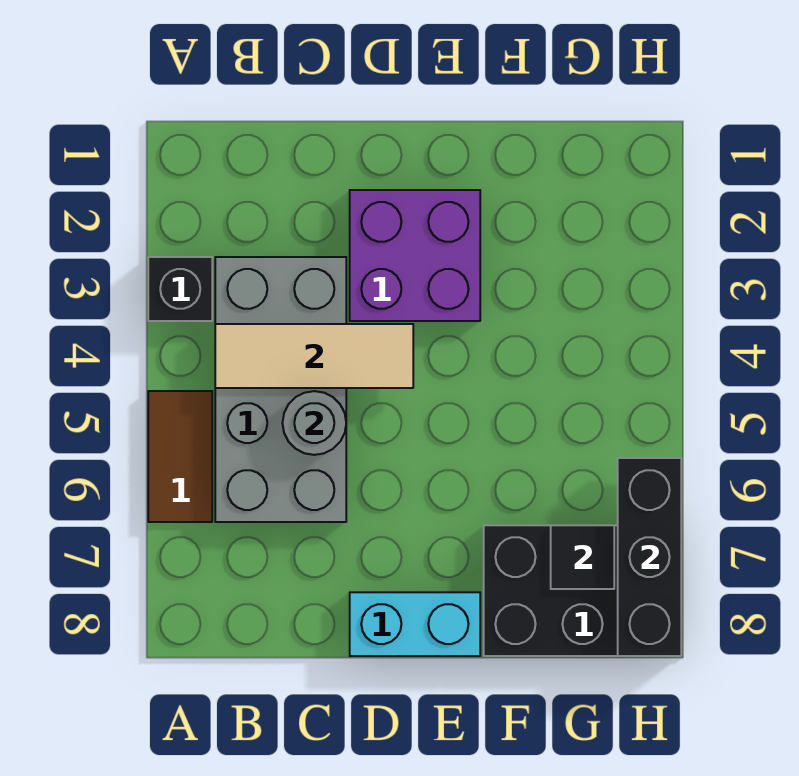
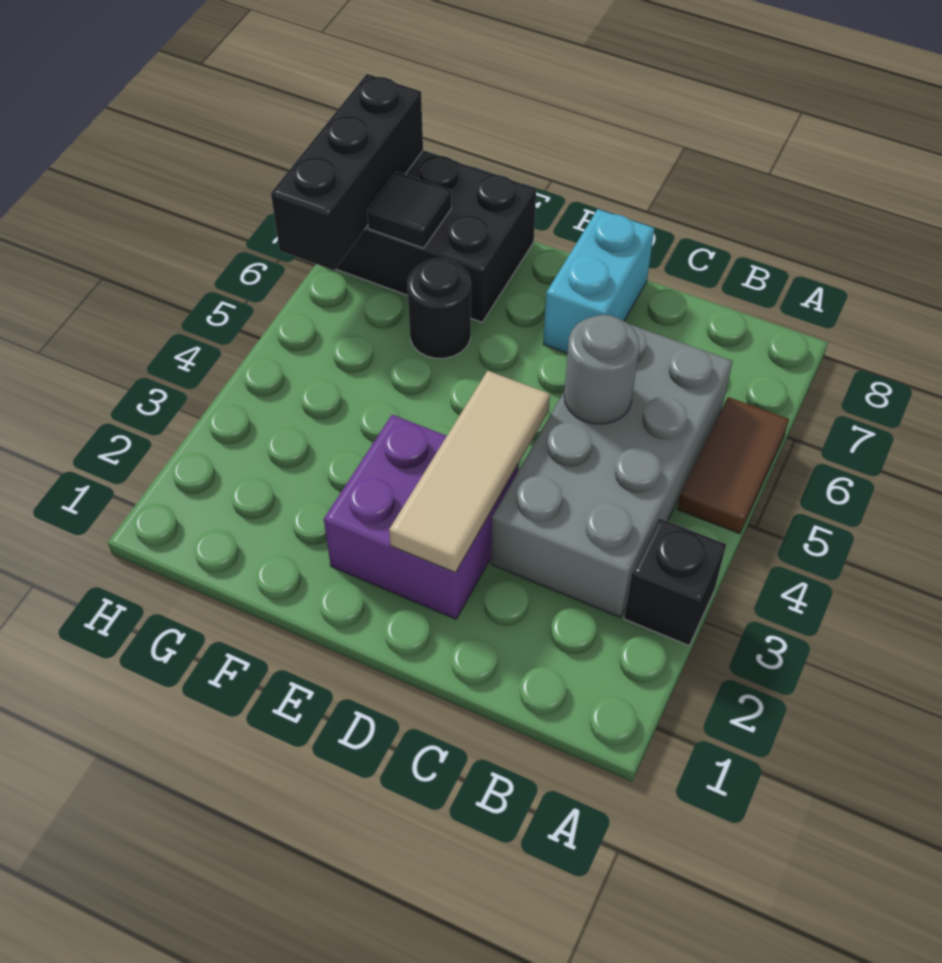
tan 1x3 tile [215,324,413,388] -> tan 1x3 tile turned to [389,371,550,573]
cyan 1x2 brick [350,592,480,656] -> cyan 1x2 brick turned to [543,209,654,353]
none -> black 1x1 round brick [408,258,471,358]

